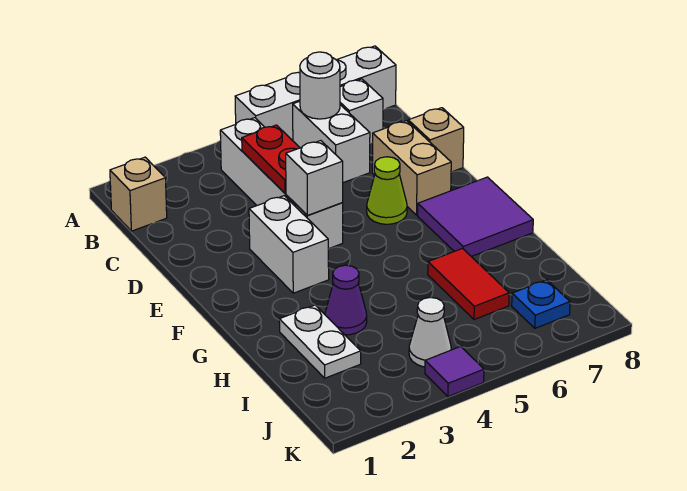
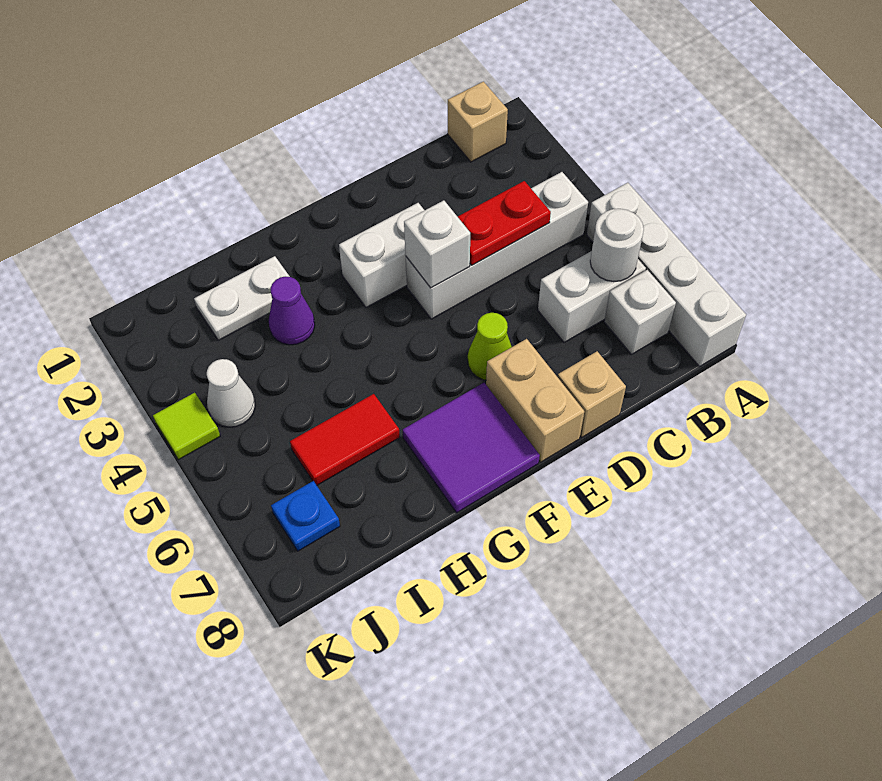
tan 1x2 brick [372,121,451,215] -> tan 1x2 brick turned to [486,339,584,462]
purple 1x1 tile [425,346,484,397] -> lime 1x1 tile [153,393,220,460]

